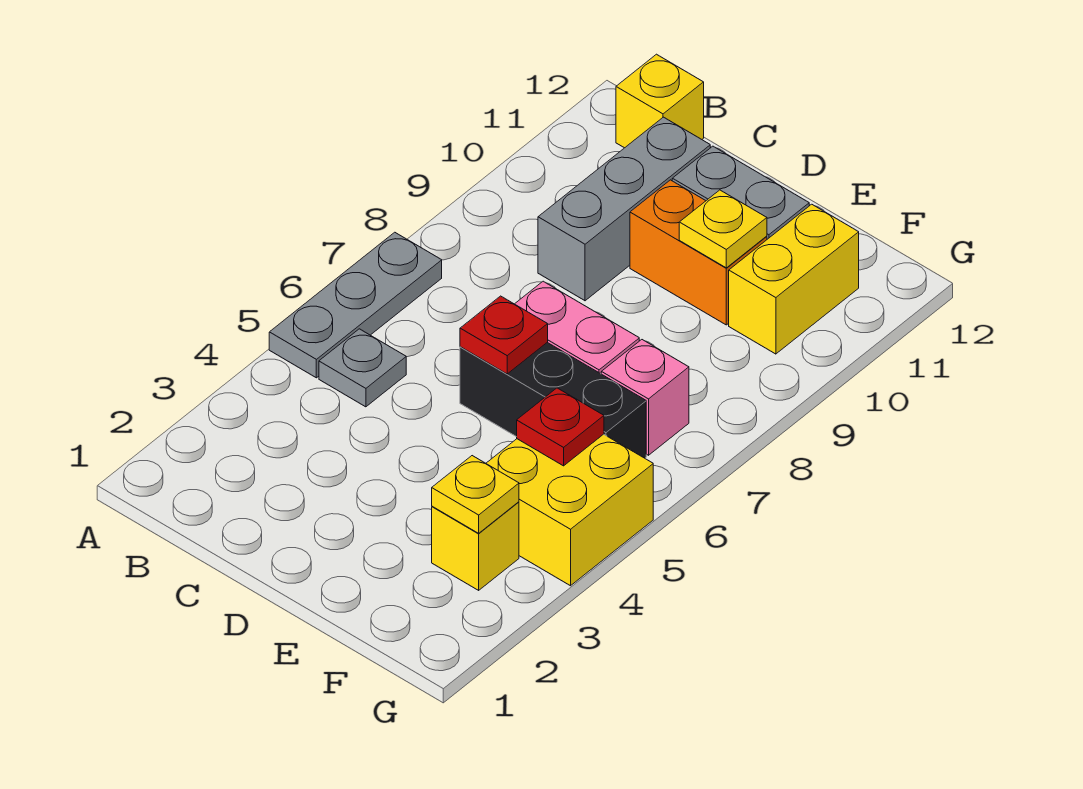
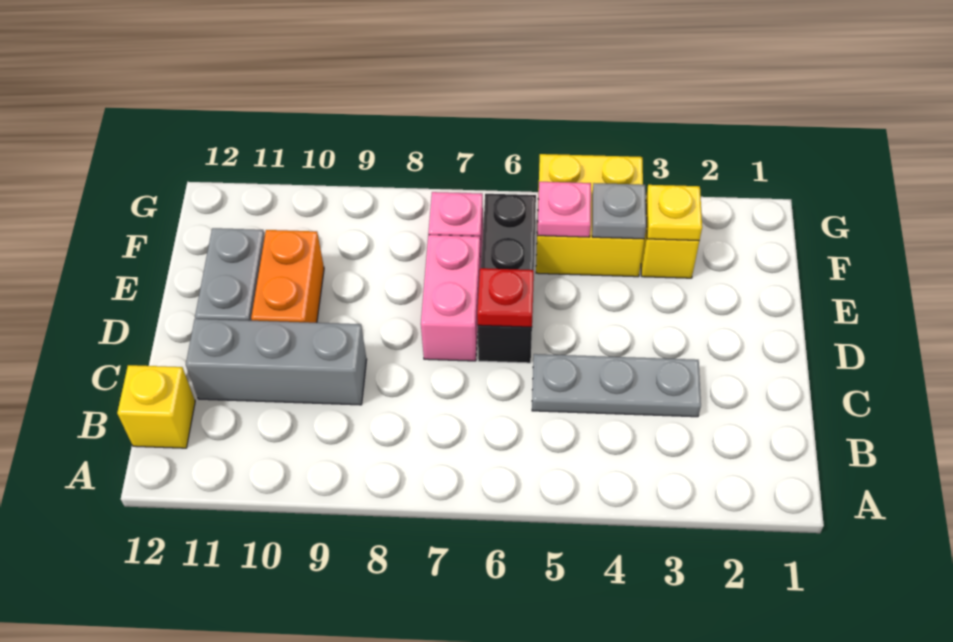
grey 1x3 plate [269,232,442,378] -> grey 1x3 plate moved to [532,354,701,417]
grey 1x1 plate [319,329,406,407] -> grey 1x1 plate moved to [592,183,646,239]
yellow 1x1 plate [679,190,767,268] -> none
red 1x1 plate [517,388,604,466] -> pink 1x1 plate [537,182,591,237]
yellow 1x2 brick [729,204,859,354] -> none

